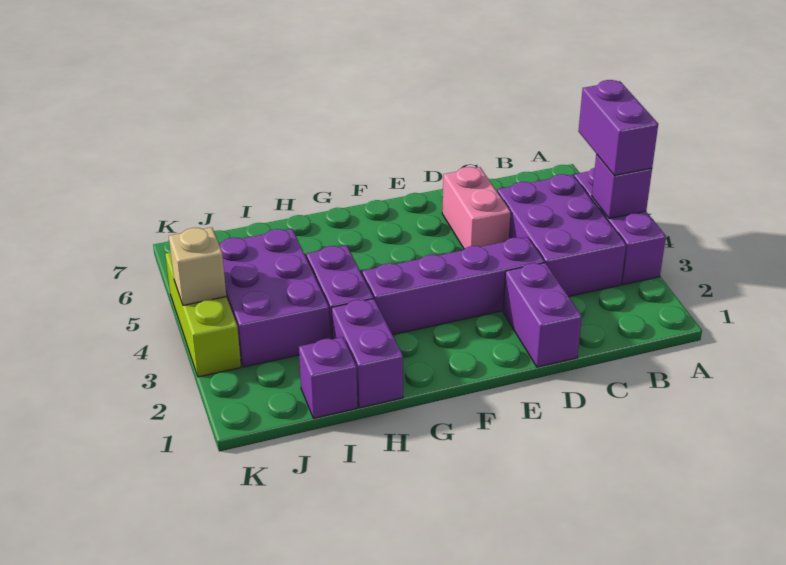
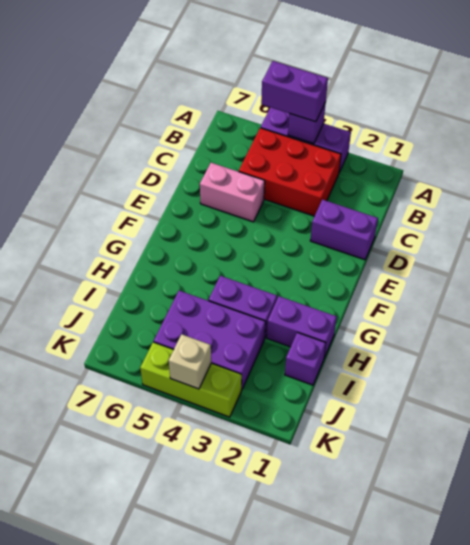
purple 2x3 brick [497,174,626,296] -> red 2x3 brick [239,128,341,216]
purple 1x4 brick [362,237,545,335] -> none

